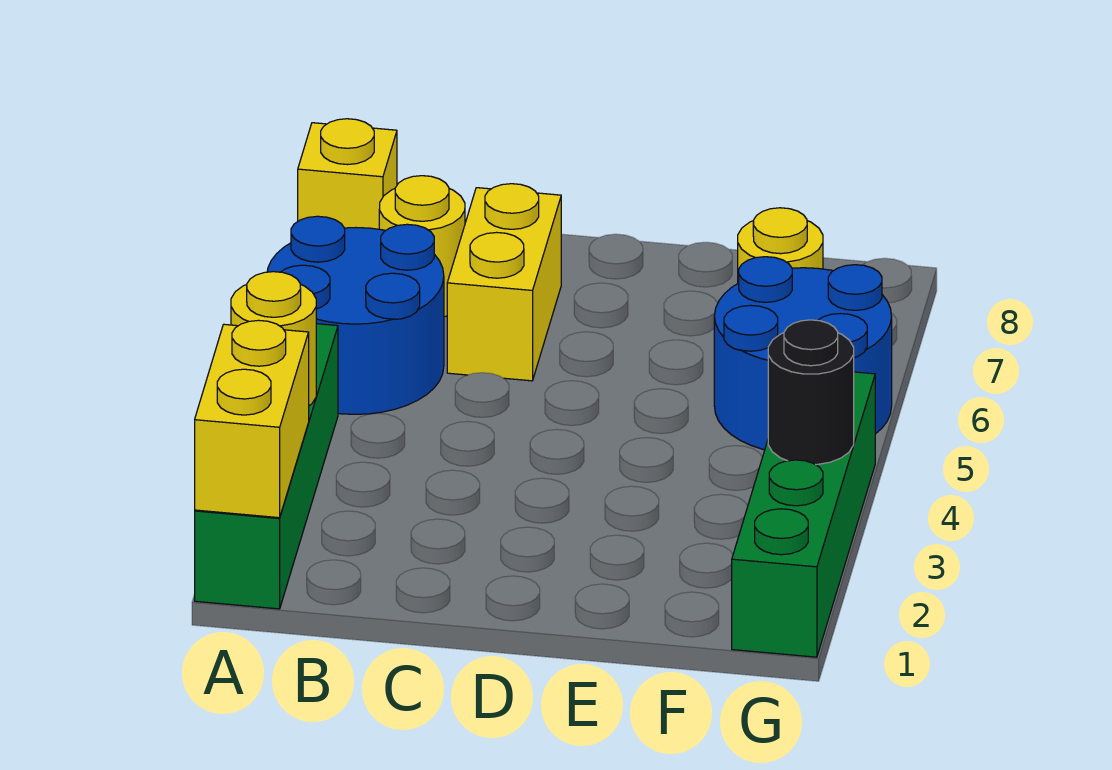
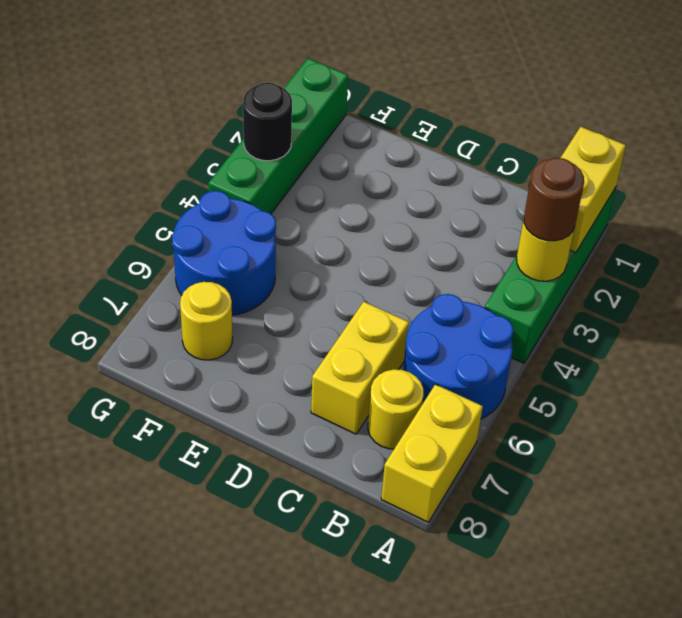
none -> brown 1x1 round brick [524,158,584,241]
yellow 1x1 brick [298,119,397,229] -> yellow 1x2 brick [381,384,483,522]

